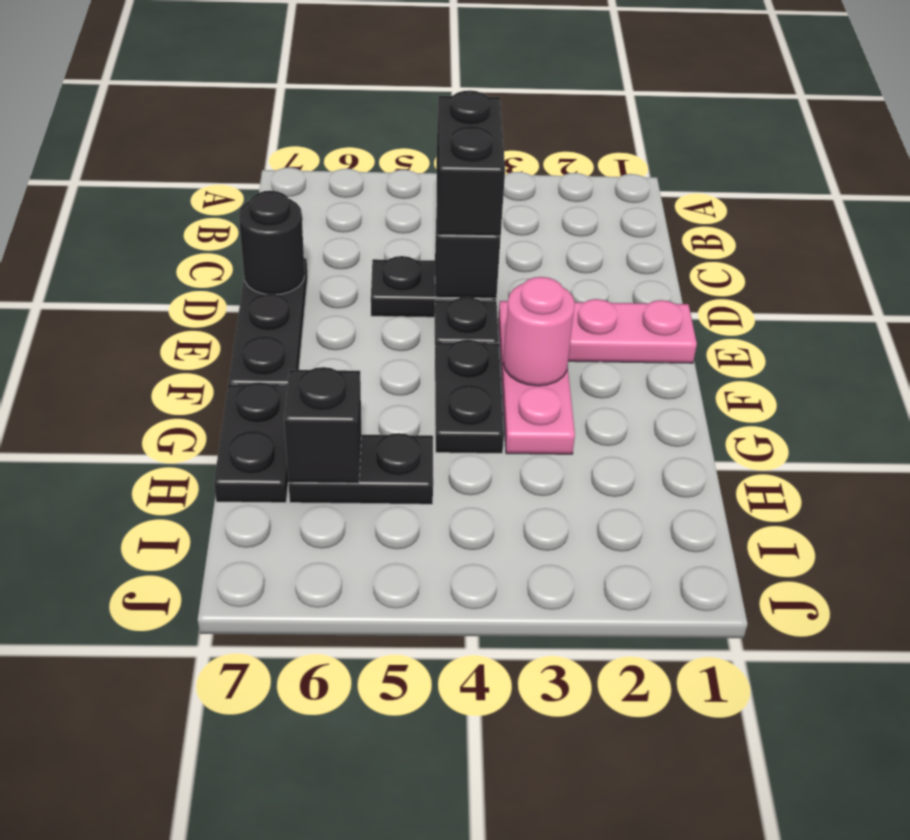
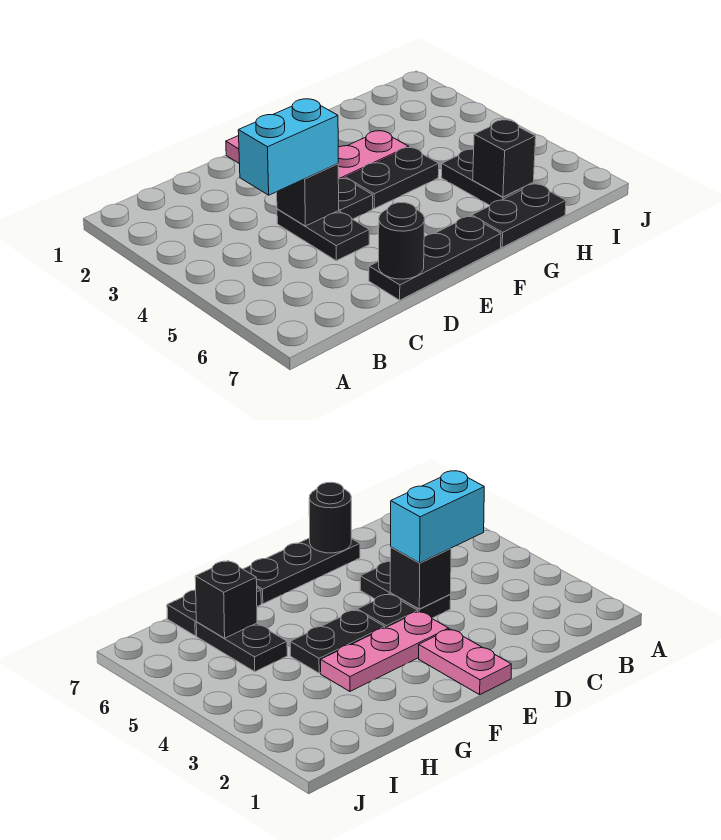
black 1x2 brick [436,90,505,236] -> cyan 1x2 brick [238,99,338,195]
pink 1x1 round brick [503,277,575,386] -> none

